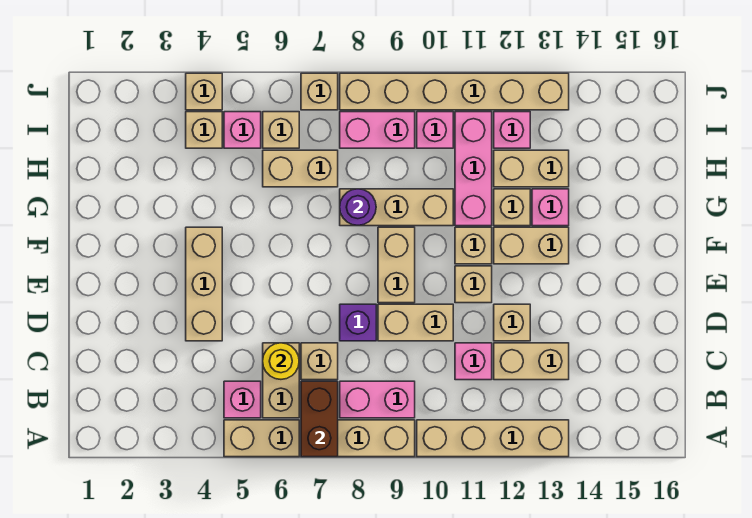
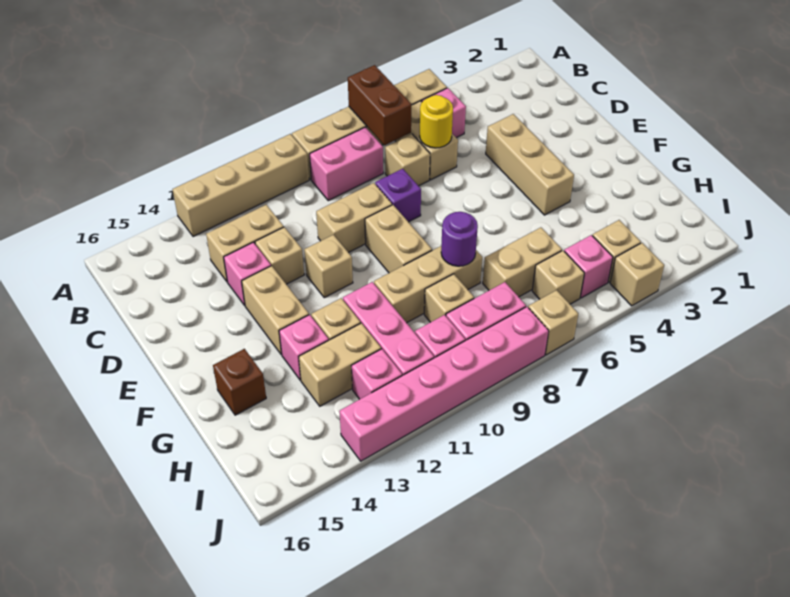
pink 1x1 brick [455,343,492,380] -> pink 1x1 brick moved to [224,242,271,305]
tan 1x1 brick [455,227,492,264] -> tan 1x1 brick moved to [424,274,474,322]
tan 1x2 brick [494,227,569,264] -> tan 1x2 brick turned to [242,266,309,355]
none -> brown 1x1 brick [213,349,266,415]
tan 1x6 brick [340,73,569,110] -> pink 1x6 brick [339,307,549,461]

